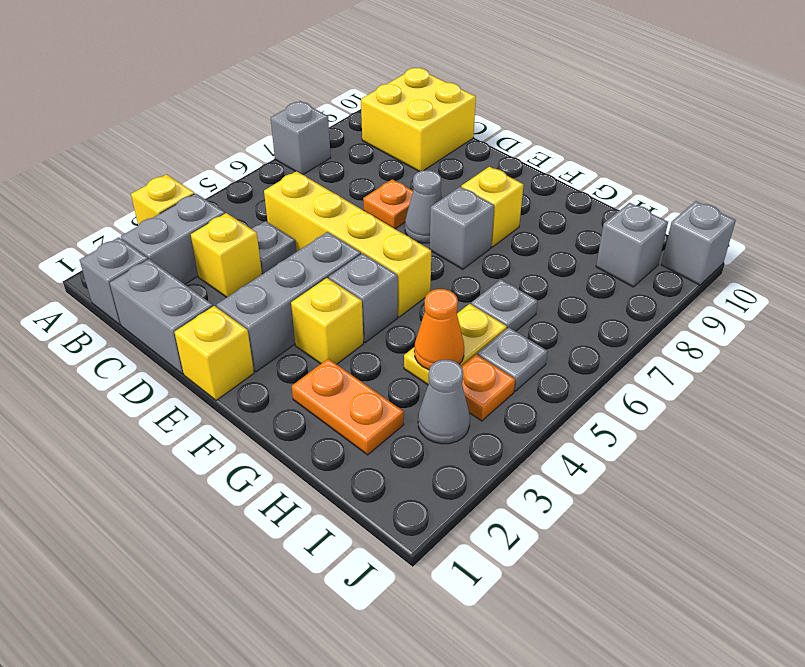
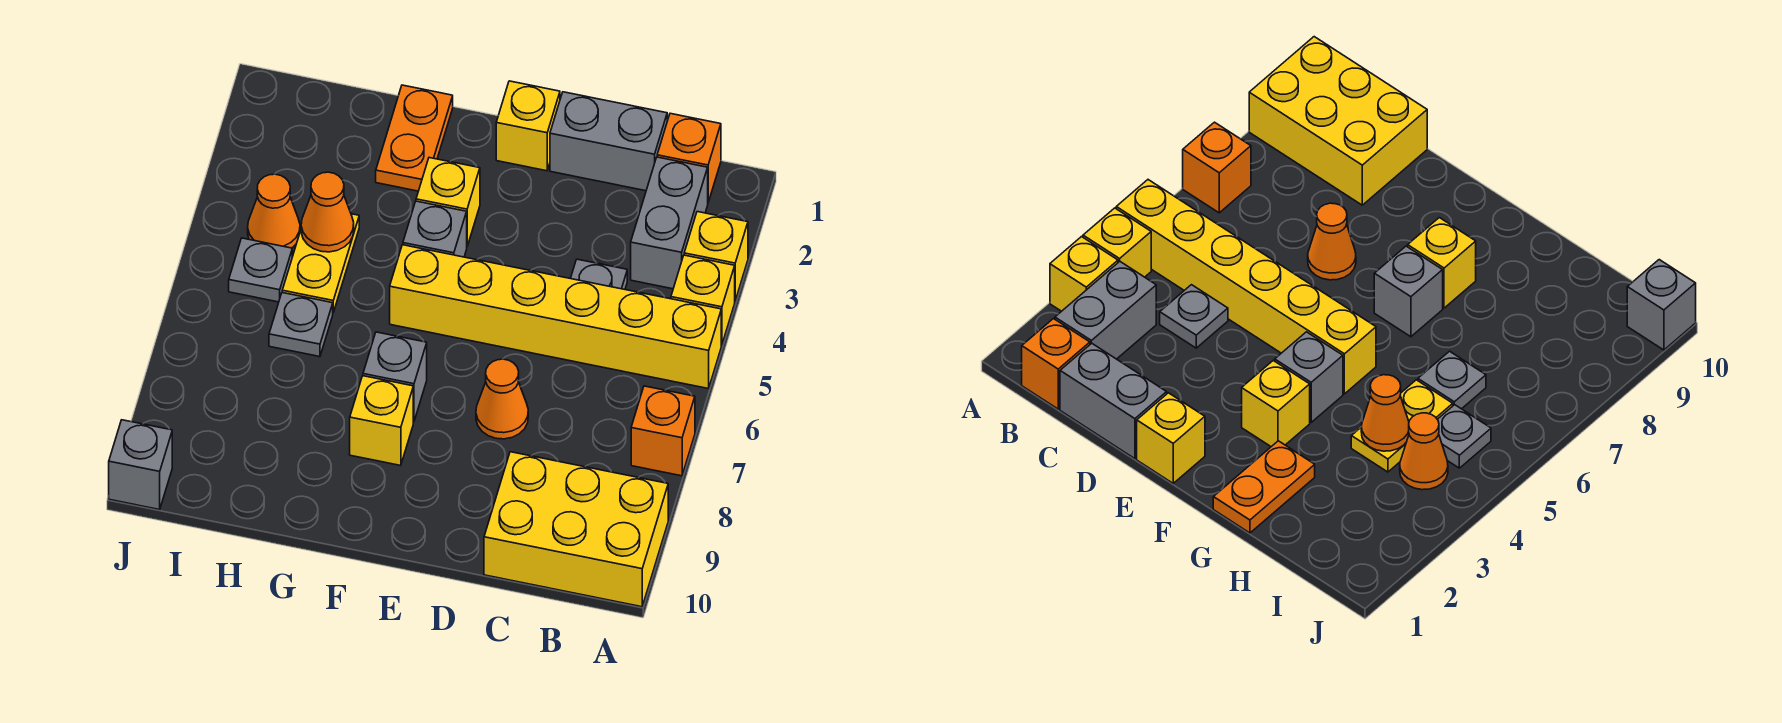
grey 1x1 brick [271,101,331,175] -> orange 1x1 brick [631,386,695,476]
grey 1x1 brick [80,237,148,325] -> orange 1x1 brick [657,113,721,202]
yellow 2x2 brick [361,68,476,172] -> yellow 2x3 brick [484,452,668,607]
yellow 1x1 brick [191,213,262,297] -> yellow 1x1 brick moved to [671,255,735,345]
yellow 1x4 brick [264,171,431,317] -> yellow 1x6 brick [390,245,721,389]
orange 1x1 plate [363,179,413,229] -> orange 1x1 cone [476,359,528,439]
grey 1x3 brick [216,232,361,372] -> none
grey 1x1 cone [405,170,442,243] -> none
orange 1x2 plate [292,359,404,455] -> orange 1x2 plate turned to [376,85,453,191]
grey 1x1 cone [418,360,470,444] -> none
orange 1x1 plate [461,354,515,421] -> orange 1x1 cone [248,174,300,248]
grey 1x1 brick [596,203,668,287] -> none

